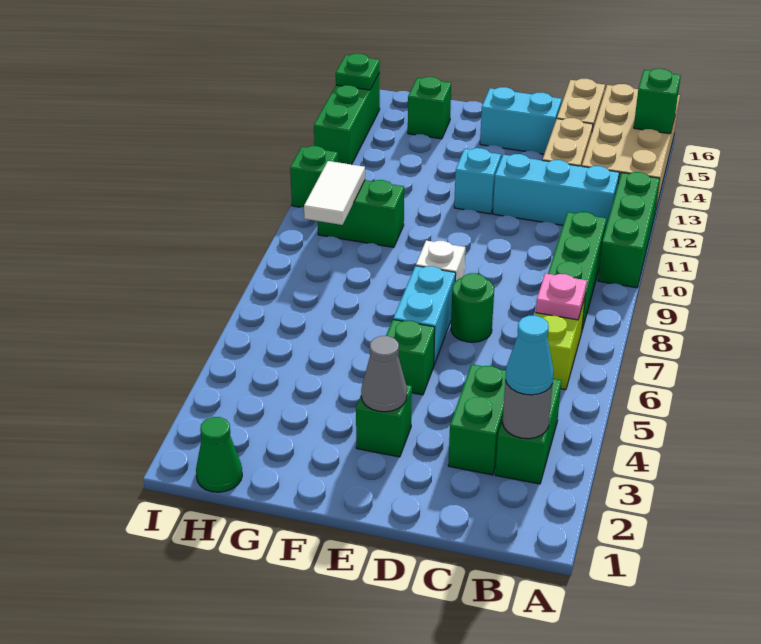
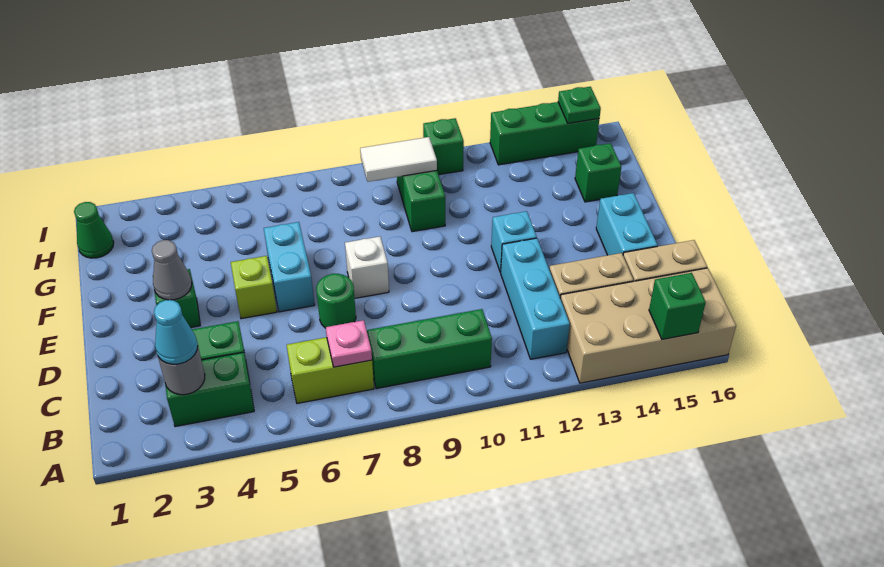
green 1x3 brick [598,172,660,288] -> none
green 1x1 brick [386,320,435,395] -> lime 1x1 brick [231,256,277,319]
cyan 1x2 brick [393,266,456,365] -> cyan 1x2 brick turned to [264,222,315,312]

